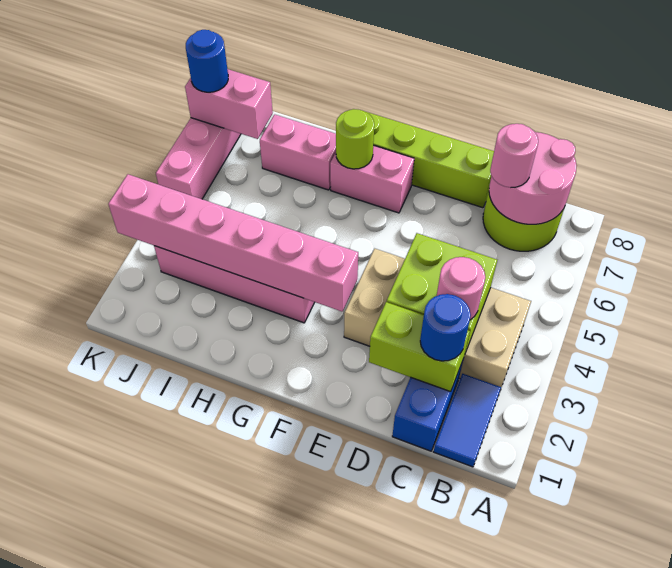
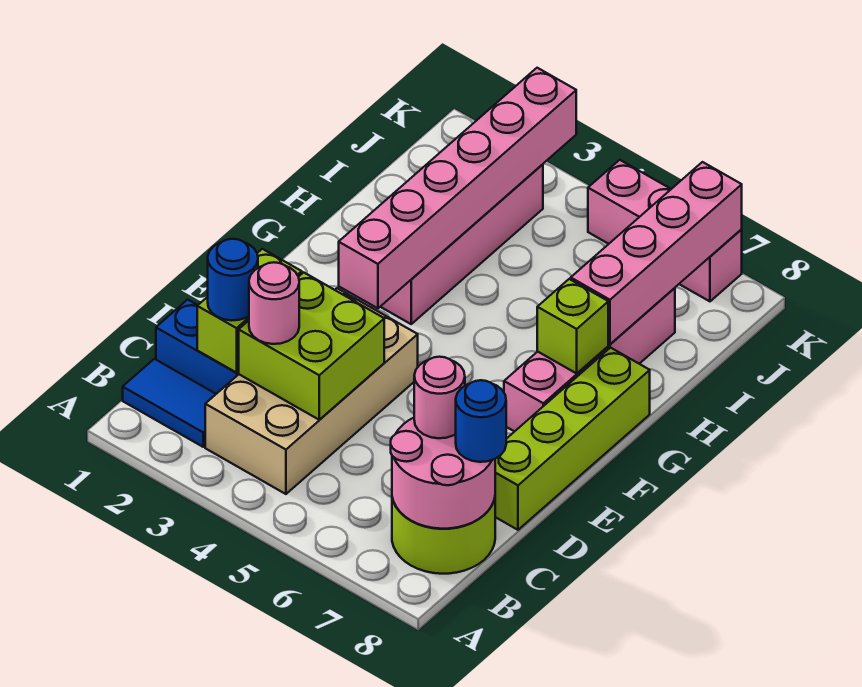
lime 1x1 round brick [336,109,374,169] -> lime 1x1 brick [537,279,608,373]
pink 1x2 brick [185,69,273,139] -> pink 1x4 brick [571,162,742,344]
blue 1x1 round brick [186,30,228,92] -> blue 1x1 round brick moved to [456,380,506,462]

